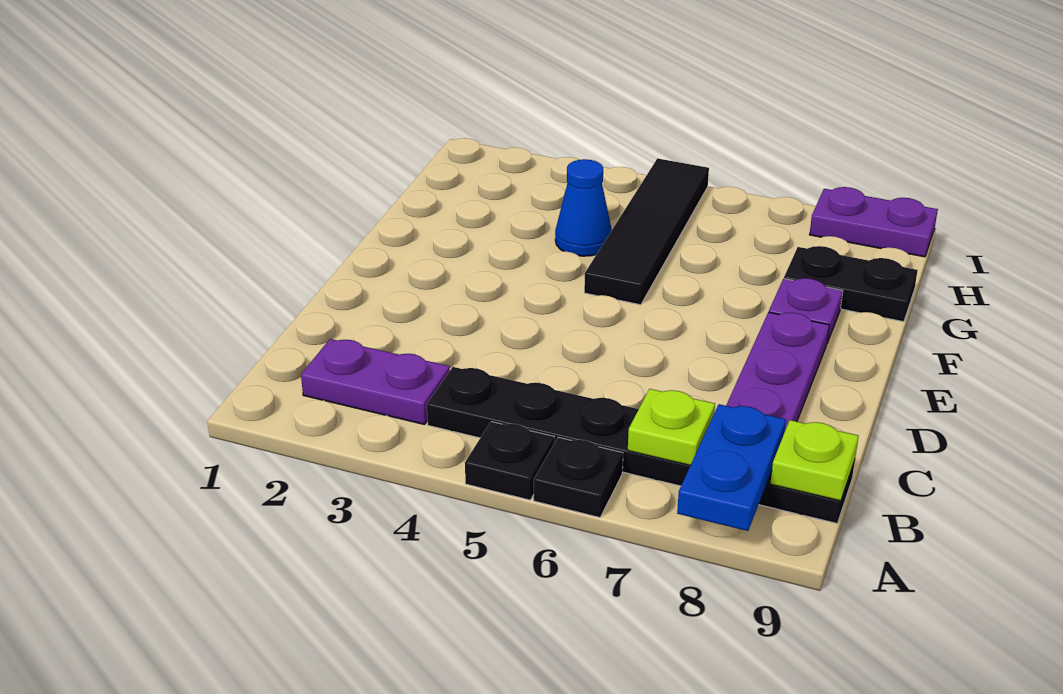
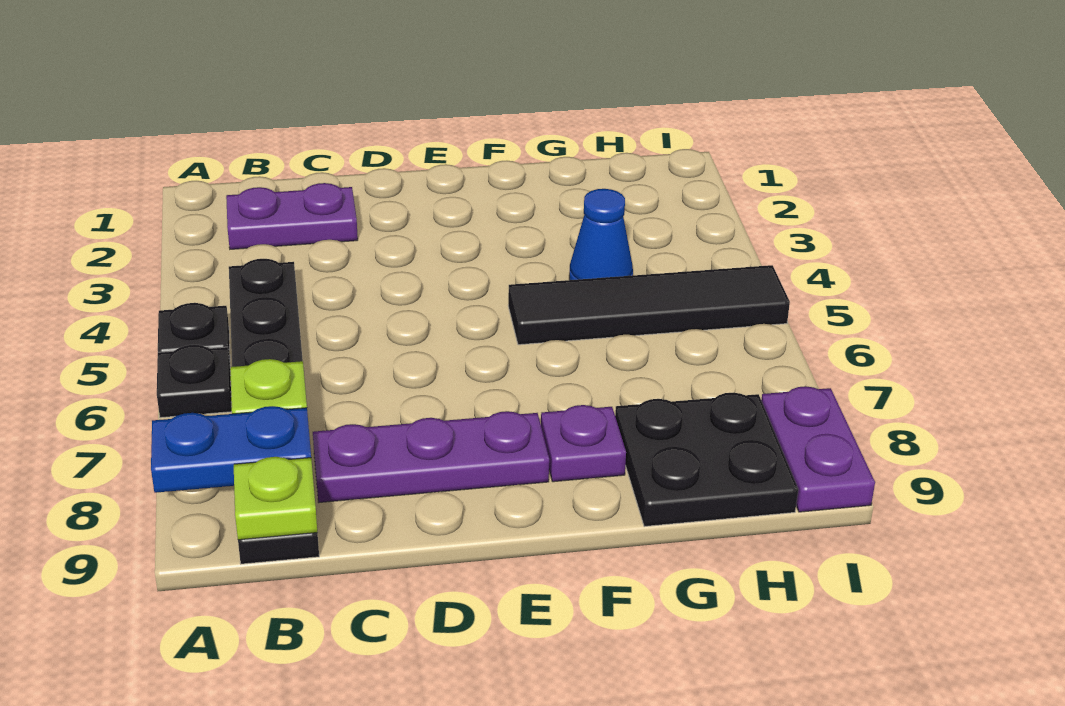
purple 1x2 plate [301,339,450,425] -> purple 1x2 plate turned to [226,183,358,249]
black 1x2 plate [784,246,918,322] -> black 2x2 plate [615,393,798,527]

